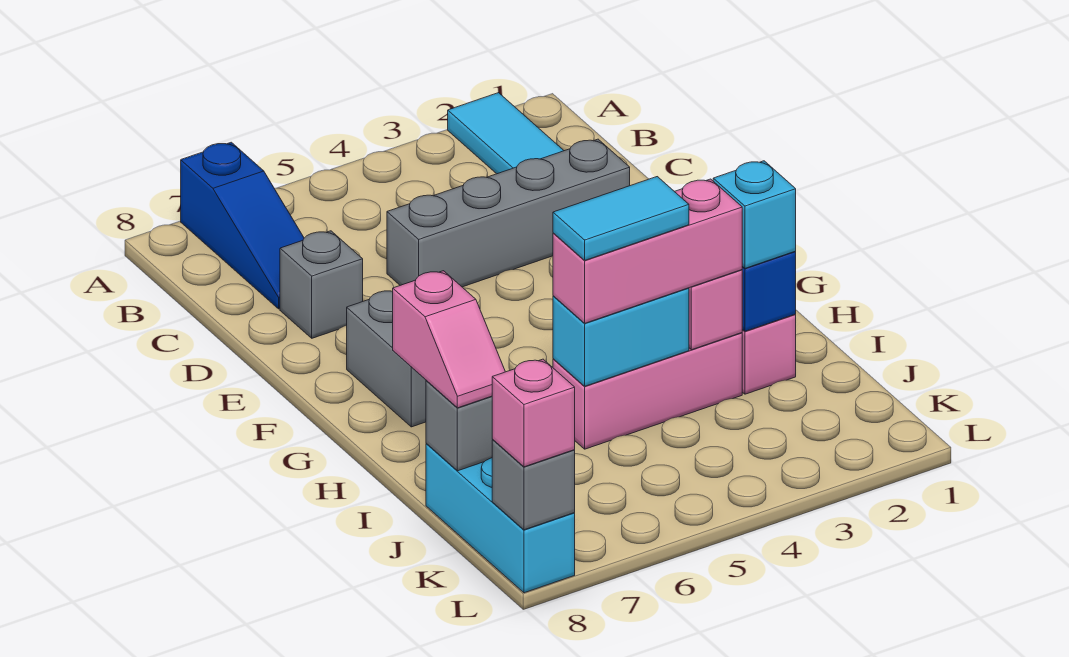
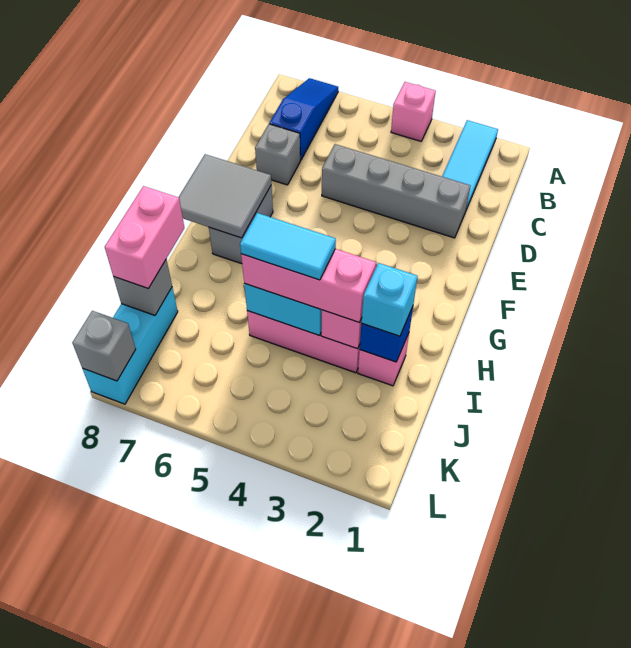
blue 1x3 slope [181,142,304,309] -> blue 1x3 slope turned to [269,78,338,160]
none -> grey 2x2 tile [179,154,271,238]
pink 1x2 slope [393,271,505,408] -> pink 1x2 brick [105,186,184,288]
pink 1x1 brick [492,359,575,467] -> pink 1x1 brick moved to [391,82,436,141]

